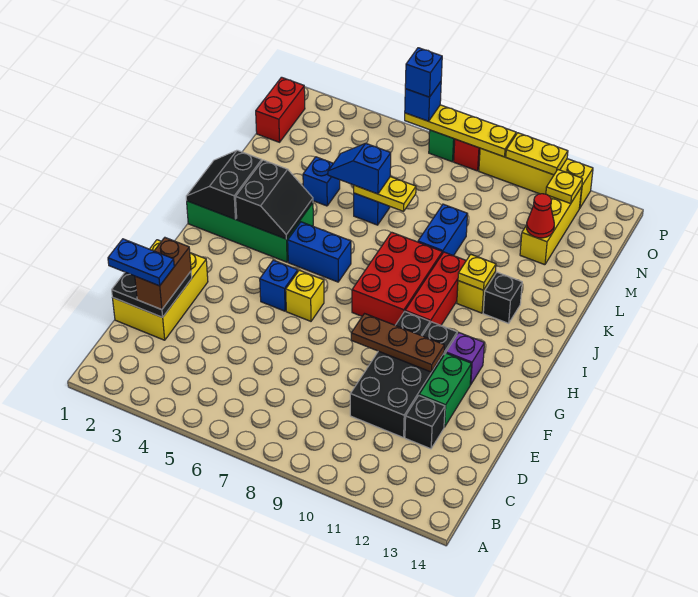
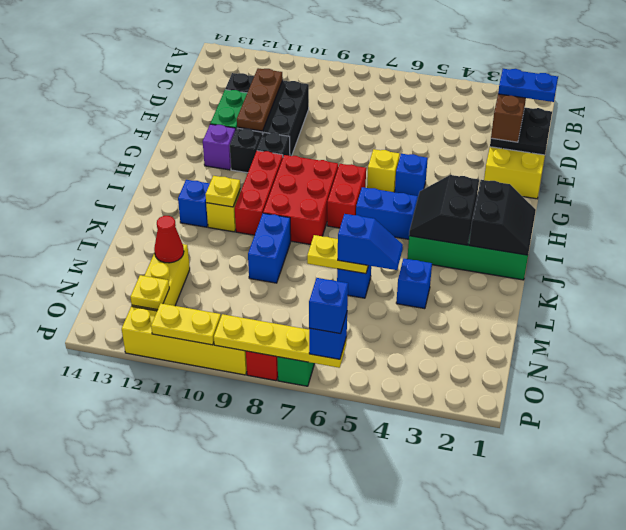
brown 1x3 plate [351,314,444,372] -> brown 1x3 plate turned to [237,68,283,131]
black 1x1 brick [483,272,522,323] -> blue 1x1 brick [178,180,210,227]
red 1x2 brick [256,77,305,142] -> red 1x2 brick moved to [327,164,366,228]

